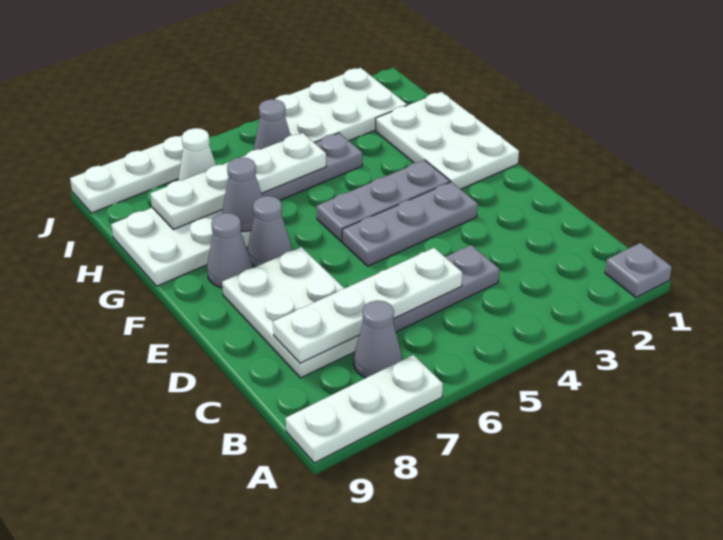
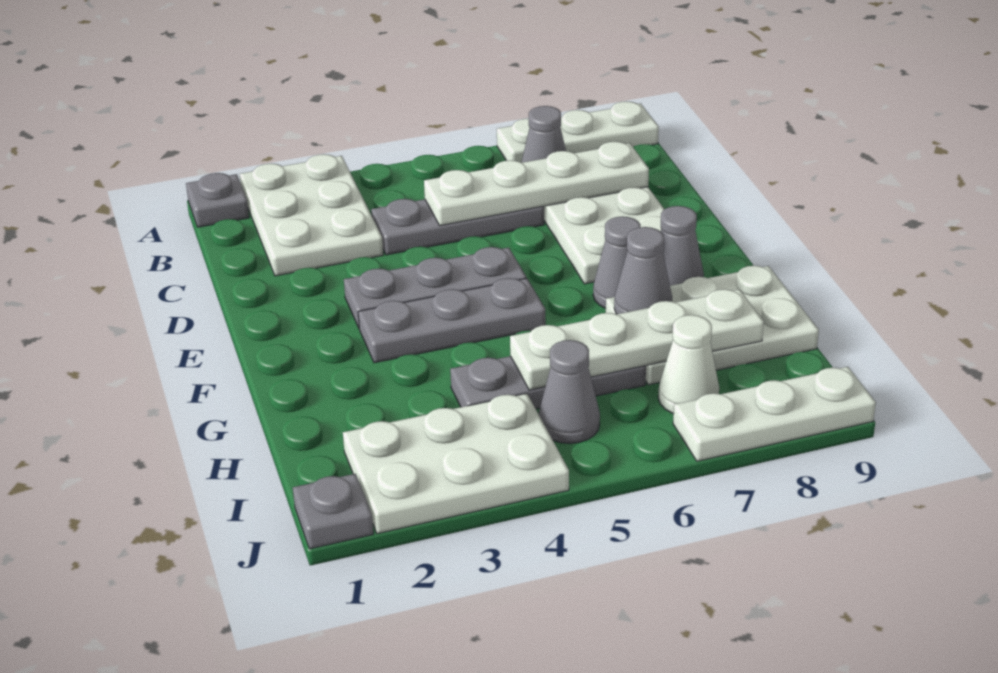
white 2x3 plate [376,92,519,189] -> white 2x3 plate moved to [240,154,383,276]
none -> grey 1x1 plate [293,474,373,549]

